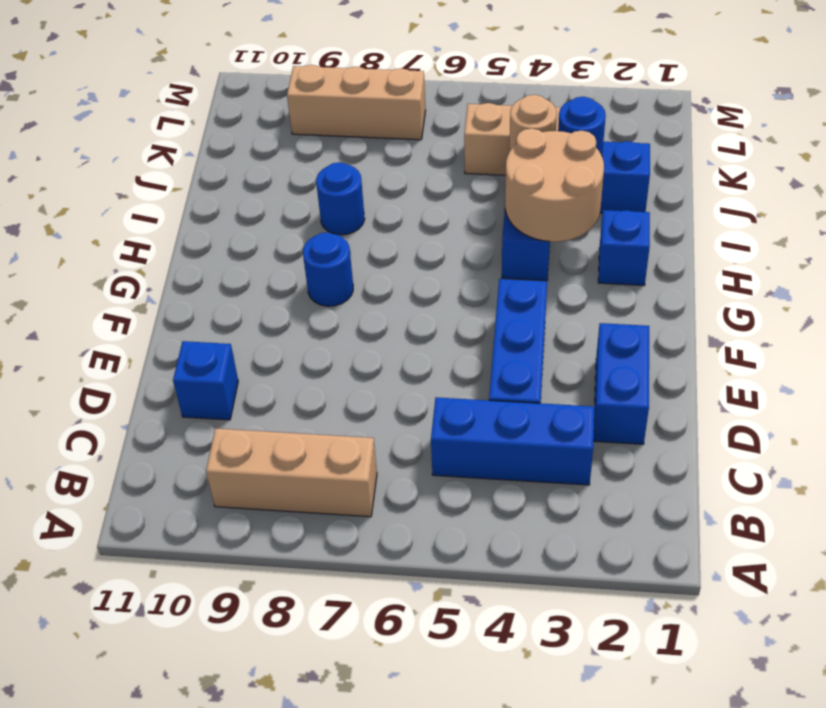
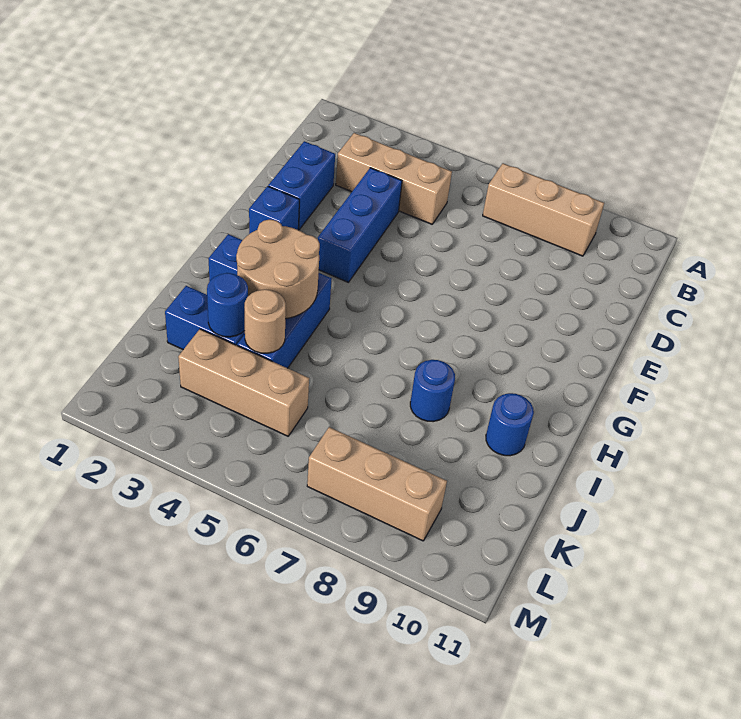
blue 1x3 brick [431,397,594,485] -> tan 1x3 brick [336,133,452,224]
blue 1x1 brick [173,341,238,420] -> blue 1x1 brick moved to [249,186,299,234]
blue 1x1 round brick [303,232,353,306] -> blue 1x1 round brick moved to [486,393,534,456]

